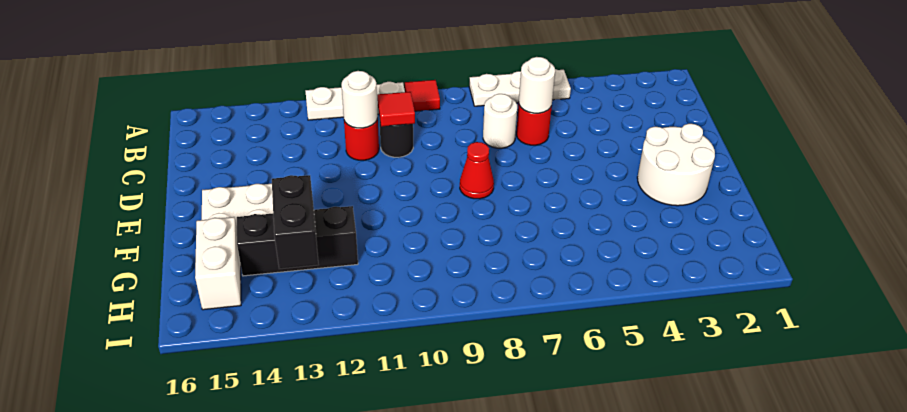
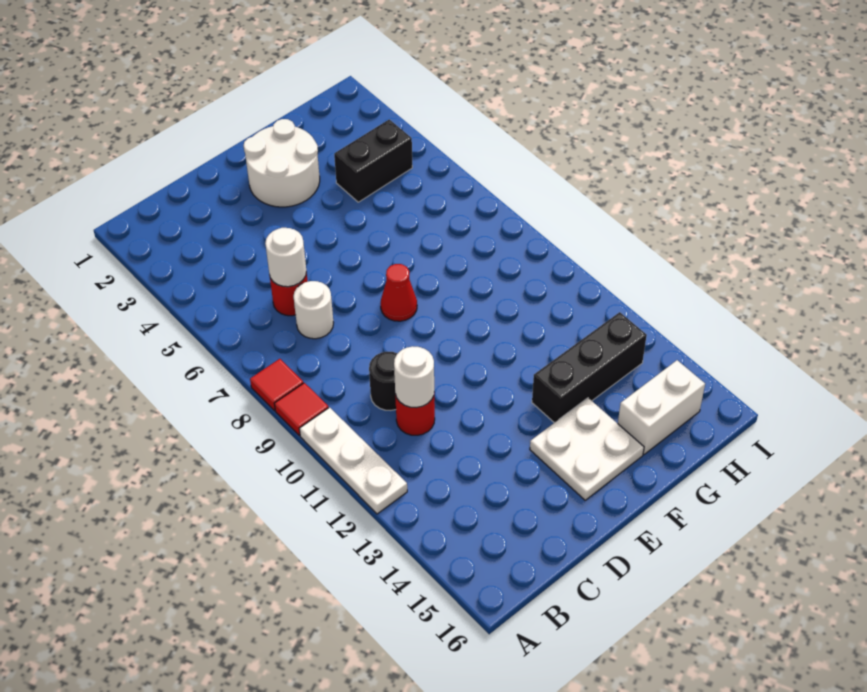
white 1x3 plate [469,69,571,106] -> none
red 1x1 tile [377,92,415,127] -> red 1x1 tile moved to [250,359,303,411]
black 1x3 brick [237,206,358,276] -> black 1x3 brick turned to [532,312,647,423]
black 1x2 brick [272,175,318,269] -> black 1x2 brick moved to [334,119,412,202]

